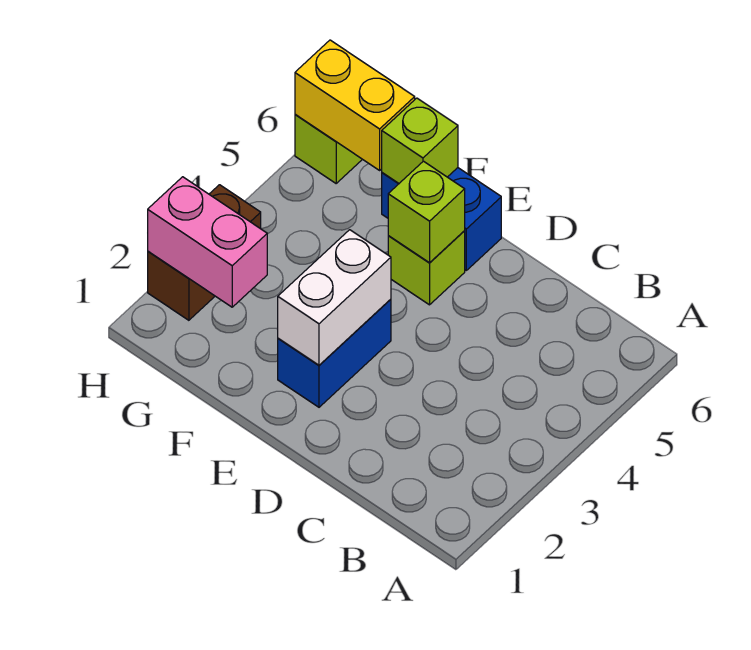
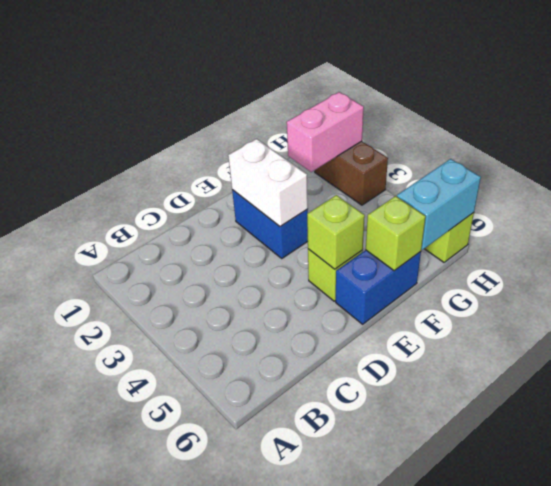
yellow 1x2 brick [295,40,415,170] -> cyan 1x2 brick [397,159,481,250]

